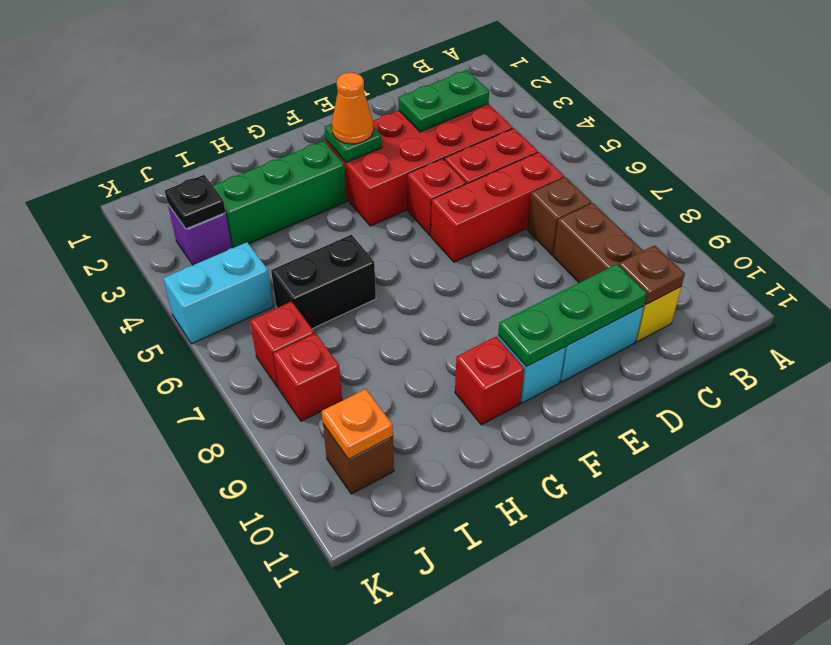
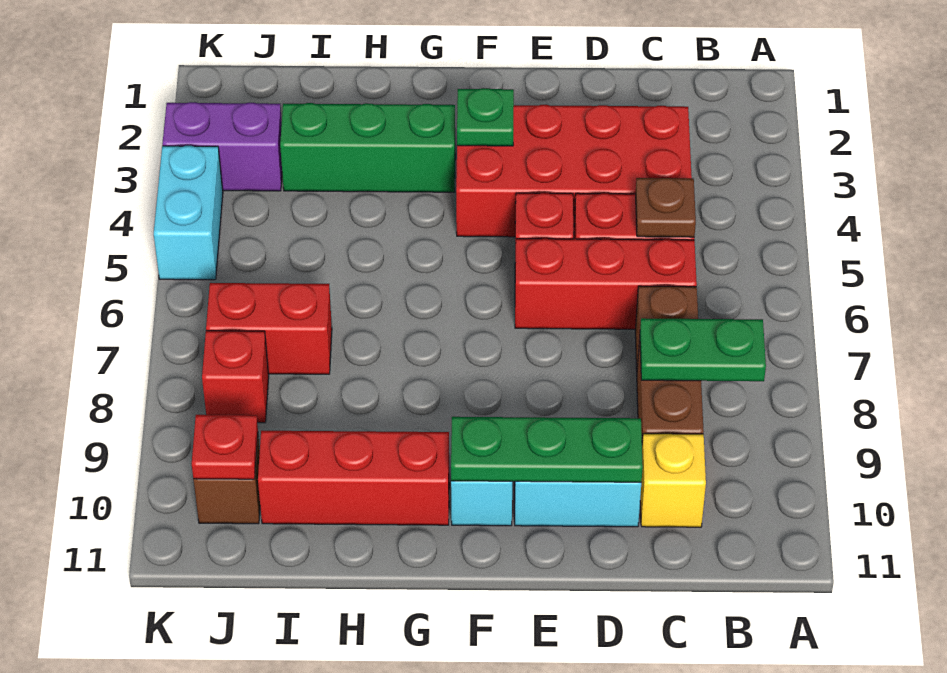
green 1x2 plate [398,70,489,132] -> green 1x2 plate moved to [640,318,766,381]
brown 1x1 plate [619,245,685,305] -> brown 1x1 plate moved to [636,178,696,237]
orange 1x1 cone [332,72,374,144] -> none
red 1x1 brick [455,337,524,425] -> red 1x3 brick [258,431,449,525]
black 1x2 brick [271,235,376,329] -> none
purple 1x1 brick [168,205,232,265] -> purple 1x2 brick [162,102,282,191]
black 1x1 plate [165,175,226,229] -> none
cyan 1x2 brick [163,242,273,344] -> cyan 1x2 brick turned to [154,146,223,280]
red 1x1 brick [250,301,314,387] -> red 1x2 brick [206,283,332,374]
orange 1x1 plate [322,389,393,459] -> red 1x1 plate [192,415,258,479]

